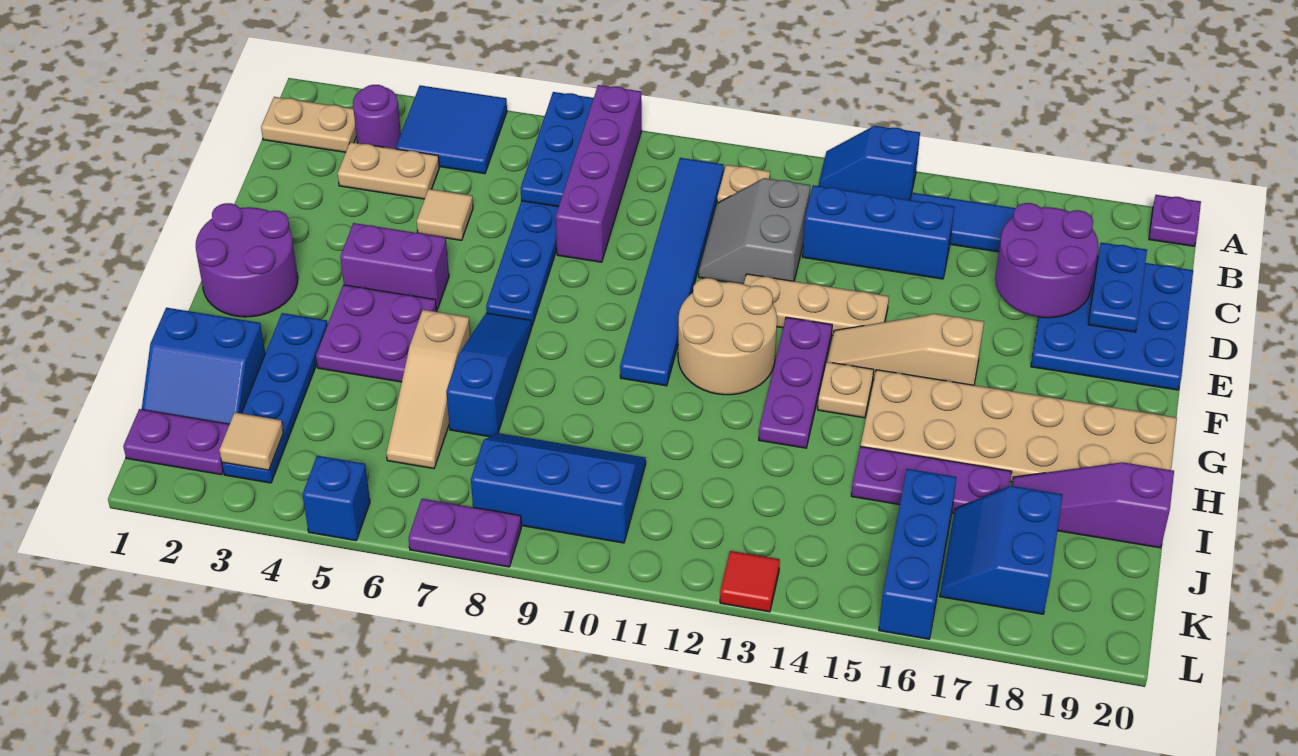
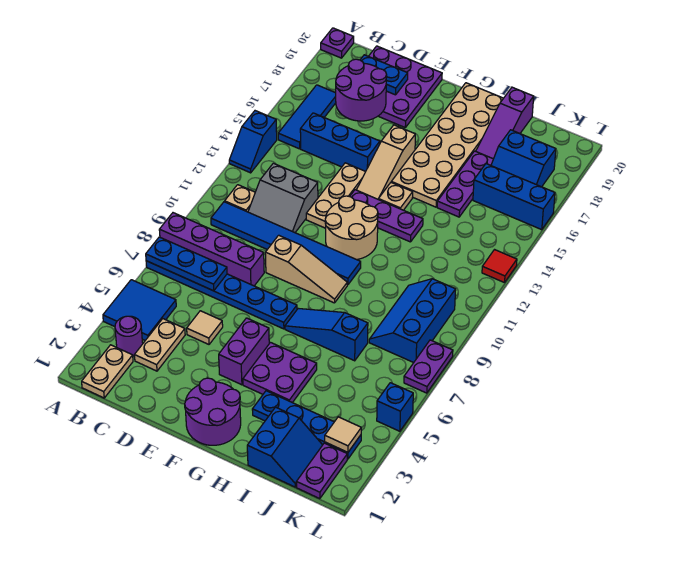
blue 1x3 brick [802,185,954,279] -> blue 1x3 brick turned to [300,113,380,171]
blue 3x3 plate [1031,256,1193,390] -> purple 3x3 plate [369,46,442,127]
tan 1x3 slope [386,310,470,469] -> tan 1x3 slope moved to [265,235,347,303]

